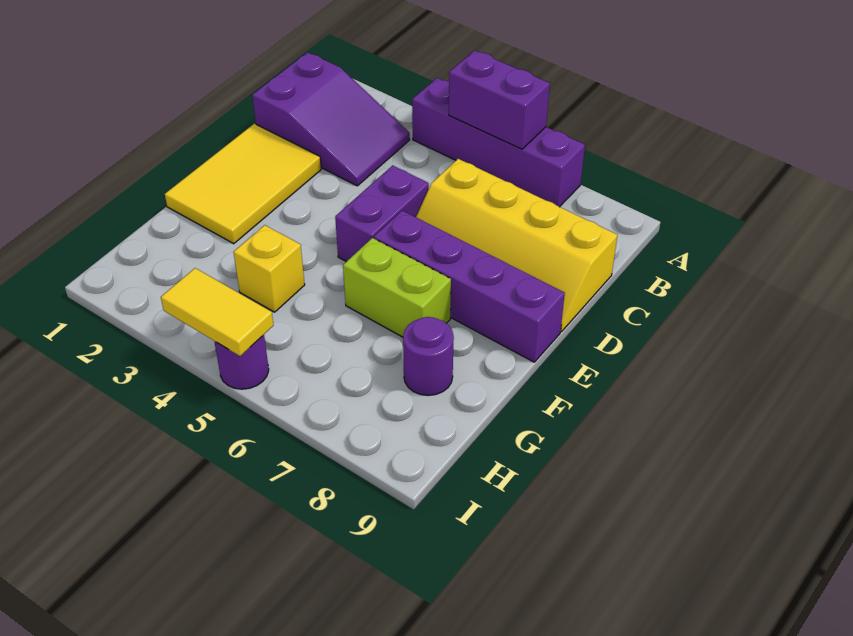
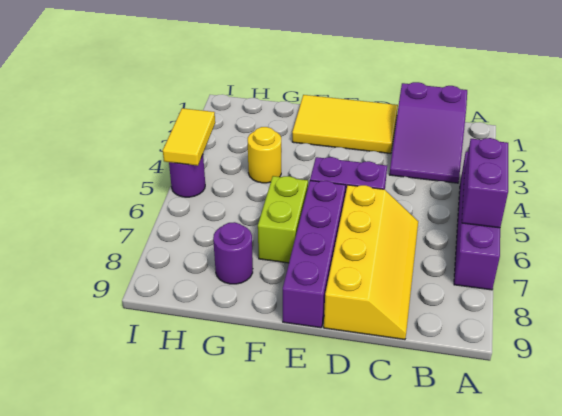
yellow 2x4 slope [416,159,617,332] -> yellow 2x4 slope turned to [324,185,418,340]
yellow 1x1 brick [234,225,305,312] -> yellow 1x1 round brick [248,127,281,183]

